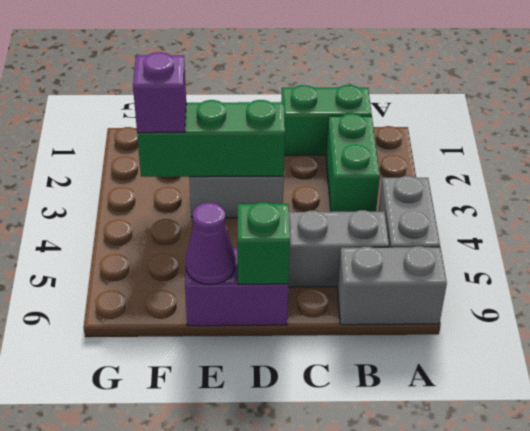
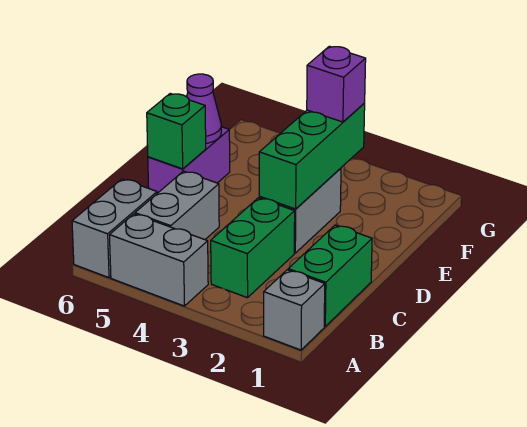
none -> grey 1x1 brick [264,270,325,350]
green 1x2 brick [326,114,380,212] -> green 1x2 brick turned to [211,198,295,298]

